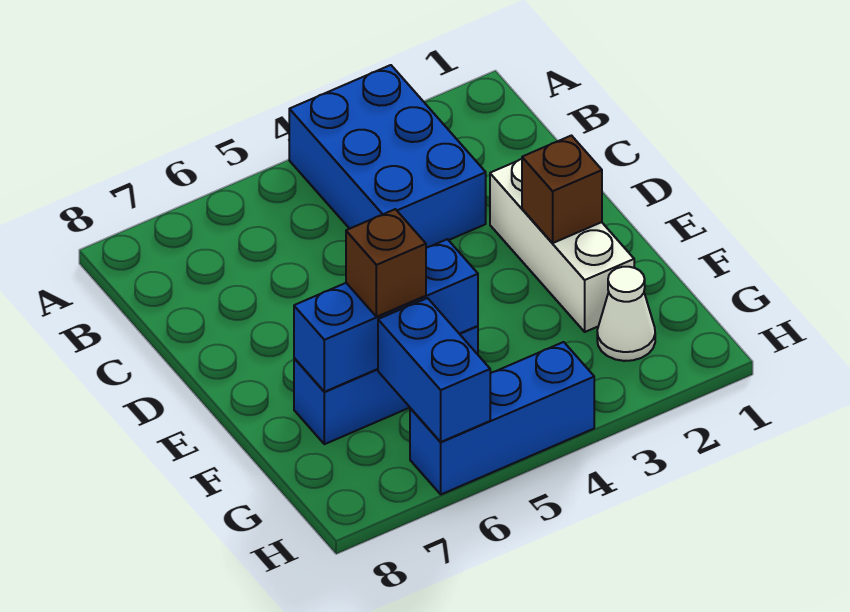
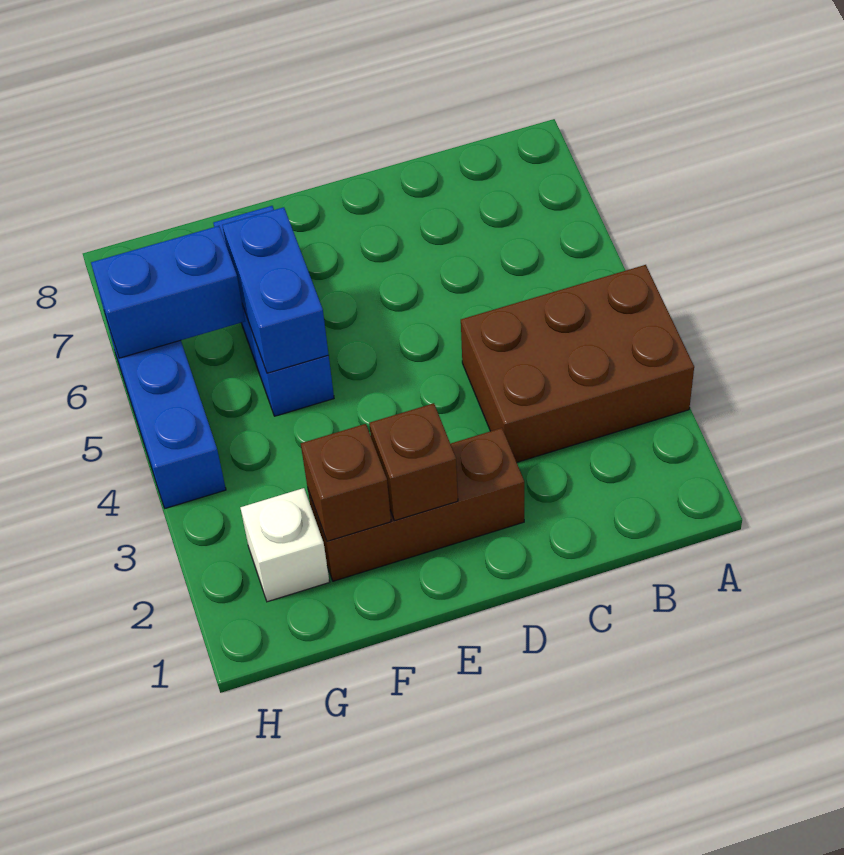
blue 2x3 brick [289,65,486,248] -> brown 2x3 brick [461,265,694,462]
white 1x3 brick [490,159,634,332] -> brown 1x3 brick [308,428,524,581]
blue 1x3 brick [294,239,478,392] -> blue 1x2 brick [222,207,329,373]
brown 1x1 brick [346,209,426,317] -> brown 1x1 brick moved to [301,424,391,541]
white 1x1 cone [597,267,655,361] -> white 1x1 brick [240,488,329,602]

